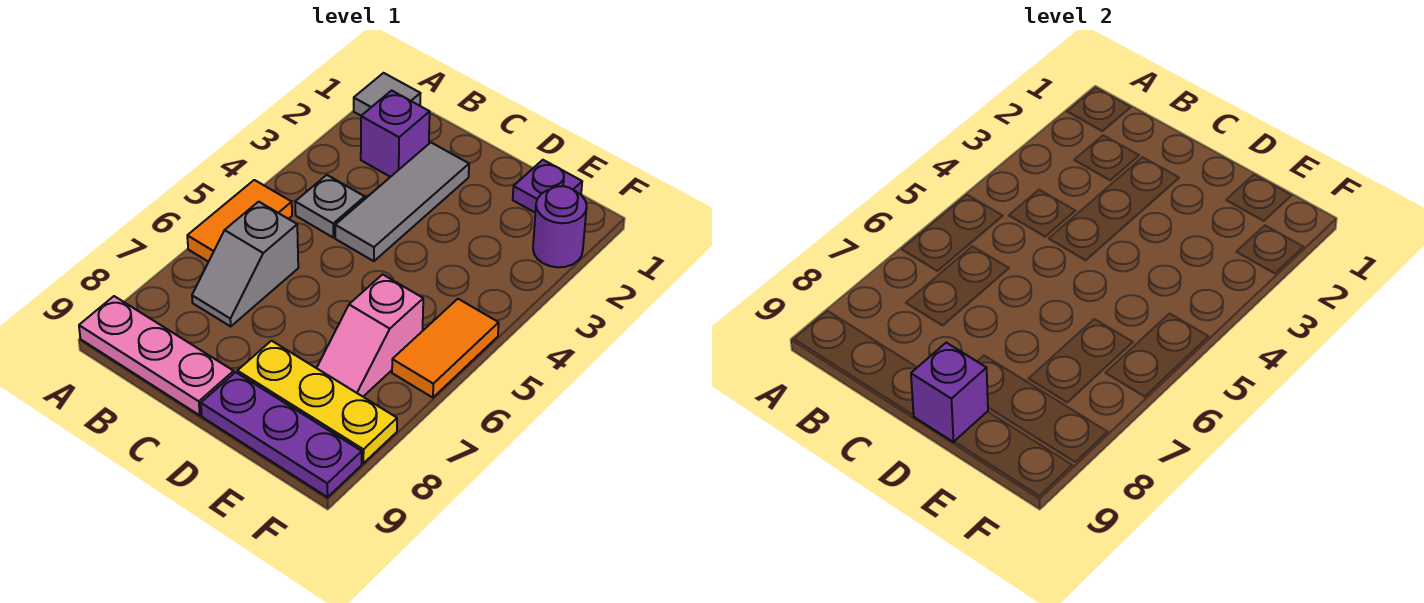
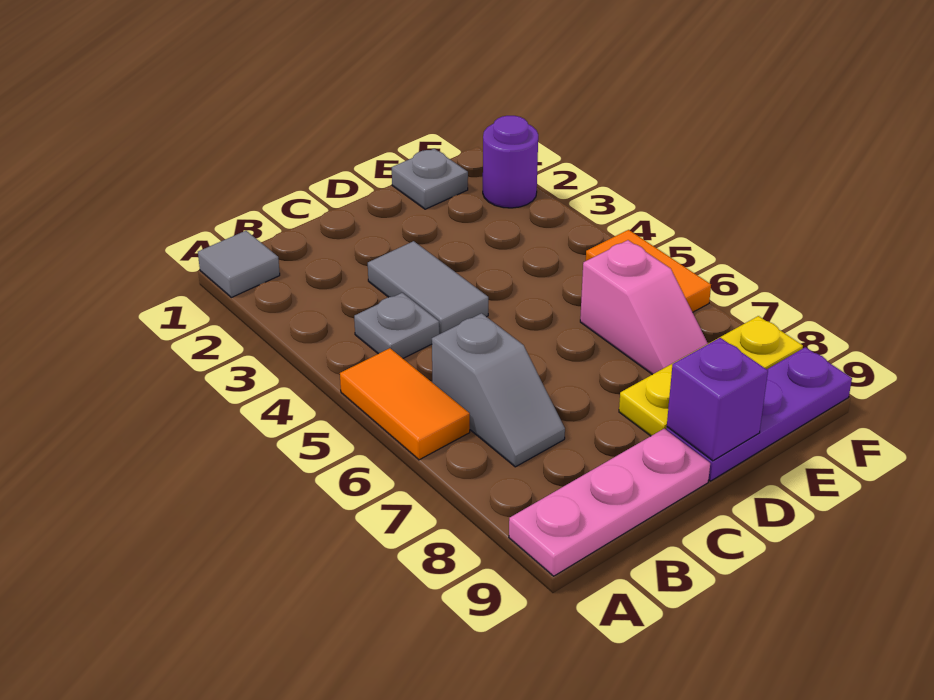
purple 1x1 brick [361,91,430,177] -> none
grey 1x3 tile [335,143,469,261] -> grey 1x2 tile [368,241,488,334]
purple 1x1 plate [513,160,582,212] -> grey 1x1 plate [392,149,468,209]

